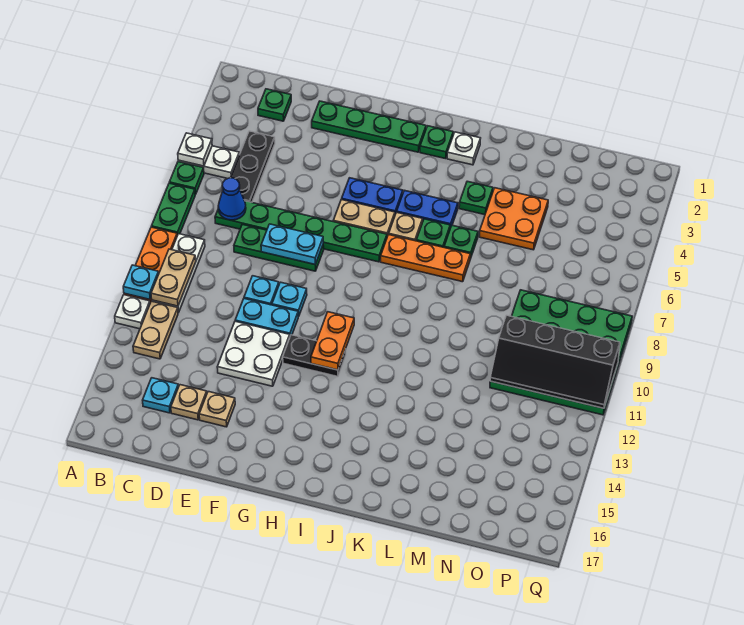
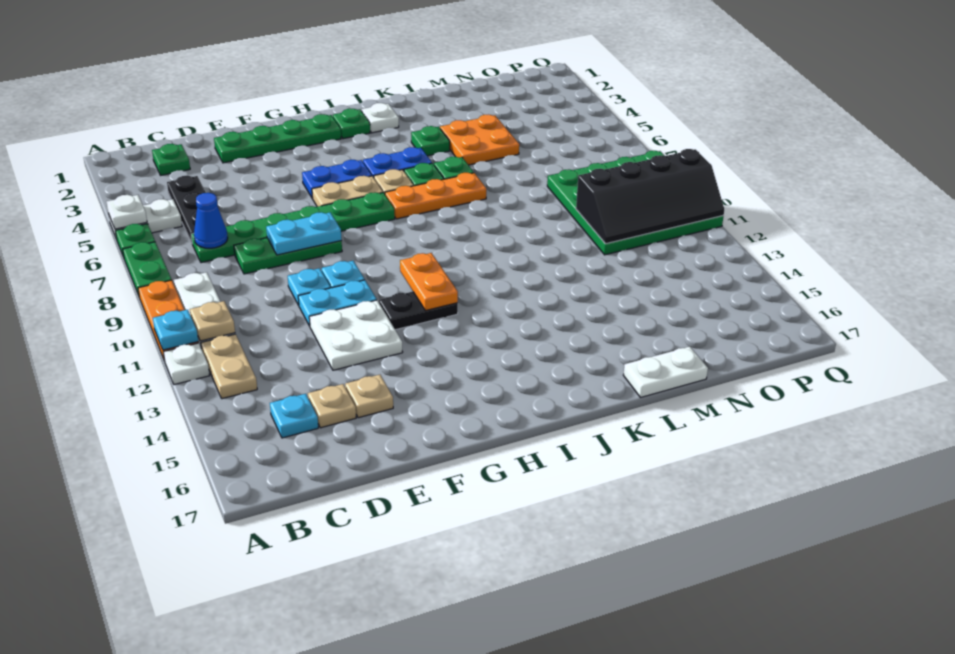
tan 1x2 plate [151,249,196,306] -> tan 1x1 plate [190,301,235,341]
none -> white 1x2 plate [623,347,708,398]

